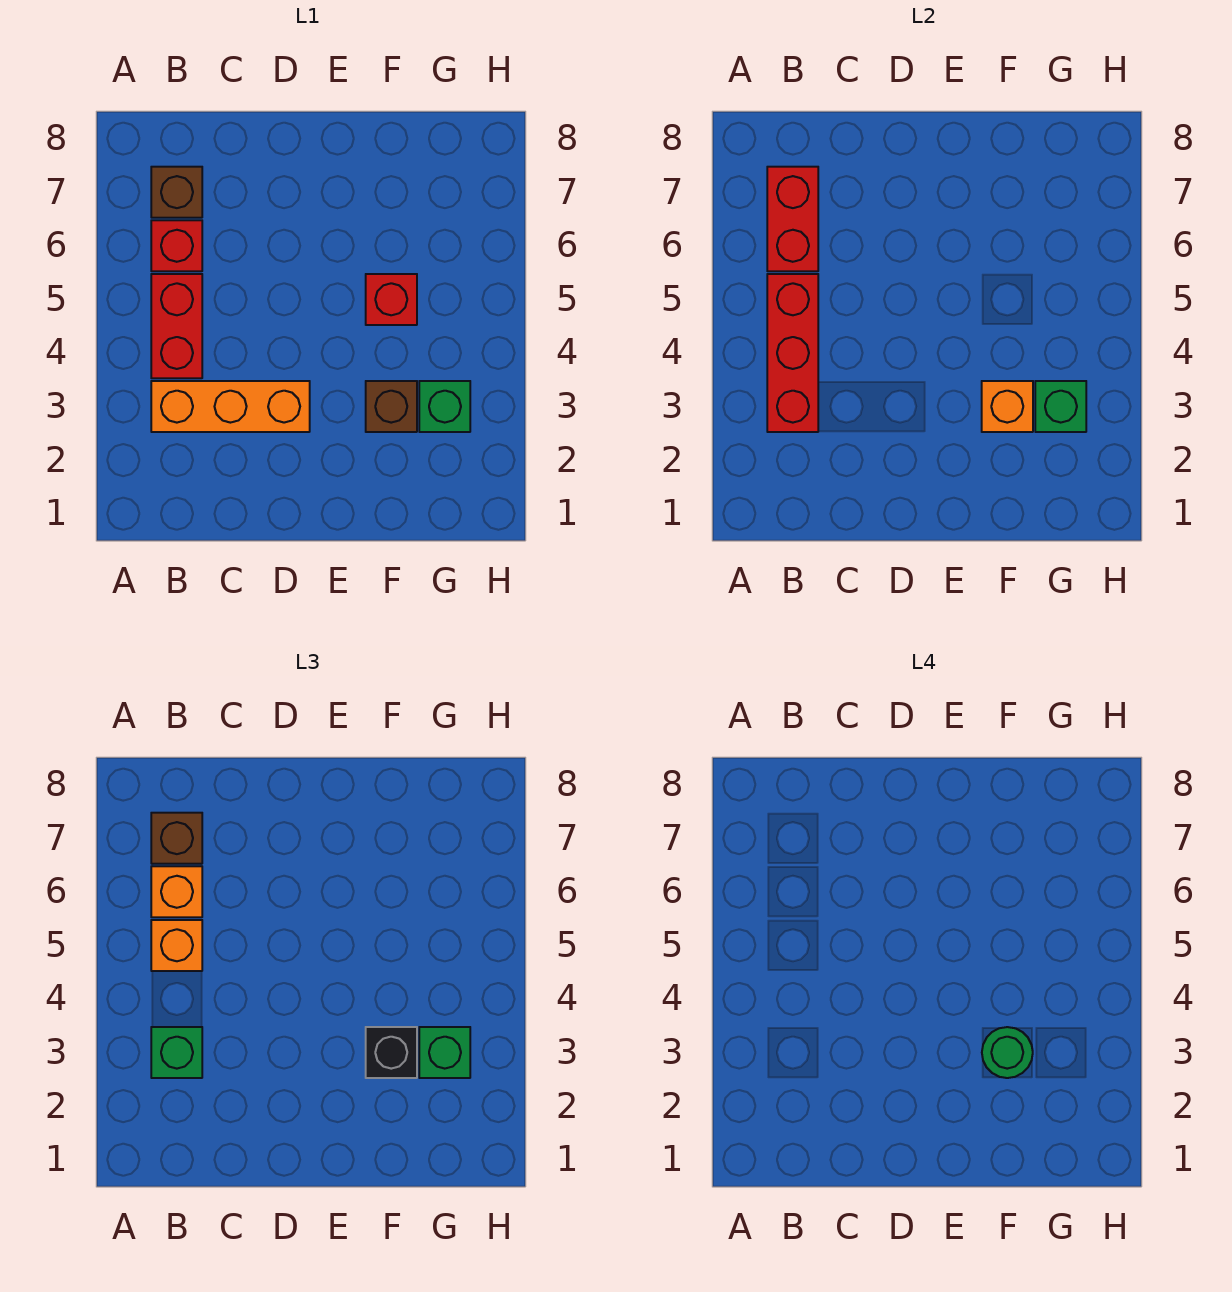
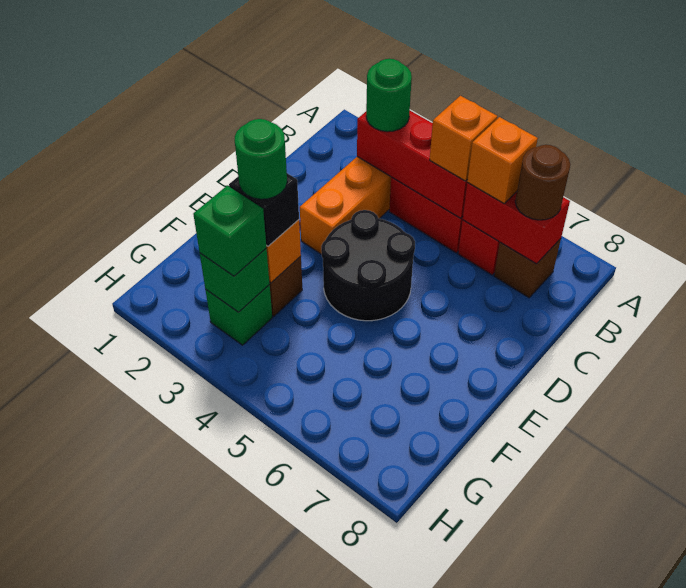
green 1x1 brick [151,1027,202,1078] -> green 1x1 round brick [366,59,412,132]
brown 1x1 brick [151,813,202,864] -> brown 1x1 round brick [515,145,570,220]
none -> black 2x2 round brick [321,210,415,321]
red 1x1 brick [366,274,417,325] -> none

